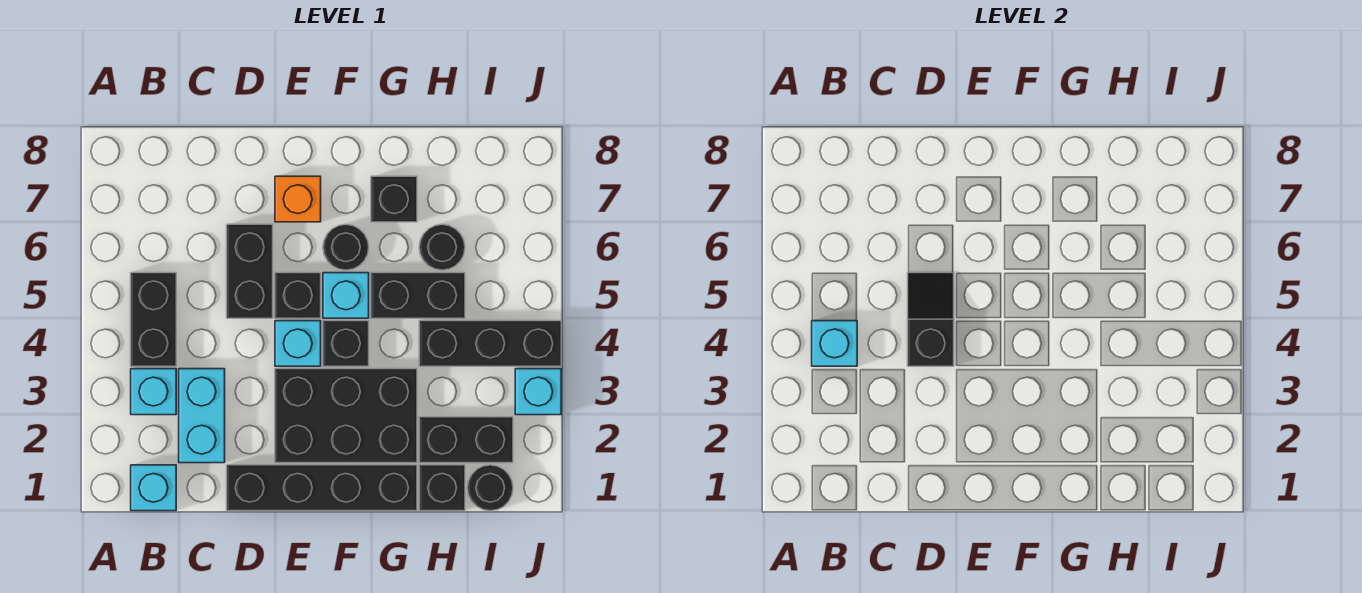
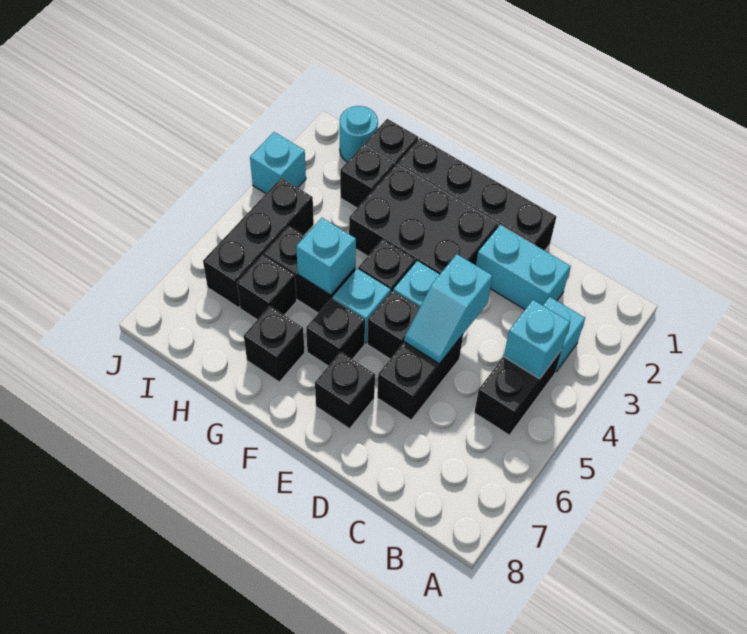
cyan 1x1 brick [131,465,176,511] -> cyan 1x1 brick moved to [296,218,356,295]
cyan 1x2 brick [179,369,225,463] -> cyan 1x2 brick turned to [476,225,570,309]
black 1x2 slope [908,273,954,366] -> cyan 1x2 slope [404,254,493,363]
orange 1x1 brick [275,176,321,222] -> black 1x1 brick [315,352,375,429]
black 1x1 round brick [323,225,369,270] -> black 1x1 brick [306,298,365,366]
black 1x2 brick [419,417,513,463] -> black 1x1 brick [340,145,395,208]
black 1x3 brick [419,321,561,366] -> black 1x3 brick turned to [203,178,314,308]
black 1x1 round brick [419,224,465,270] -> black 1x1 brick [237,255,297,320]
black 1x1 round brick [467,465,513,511] -> cyan 1x1 round brick [340,106,378,162]

